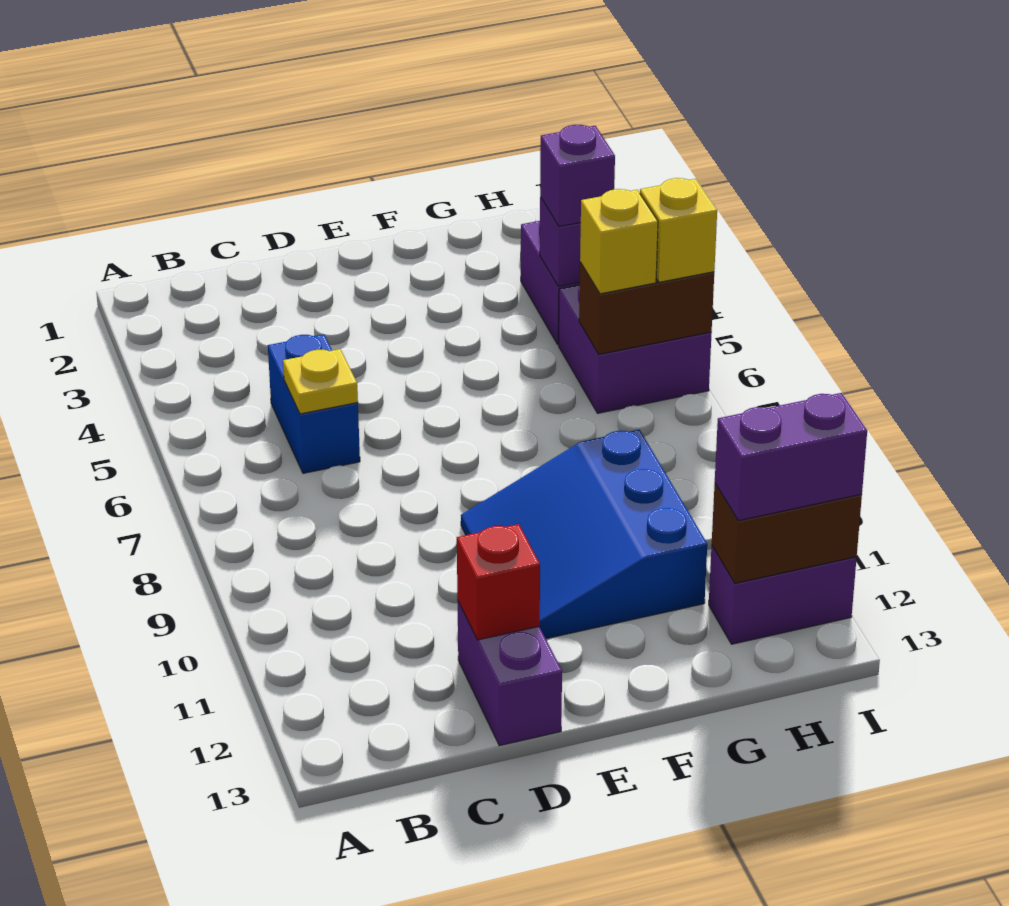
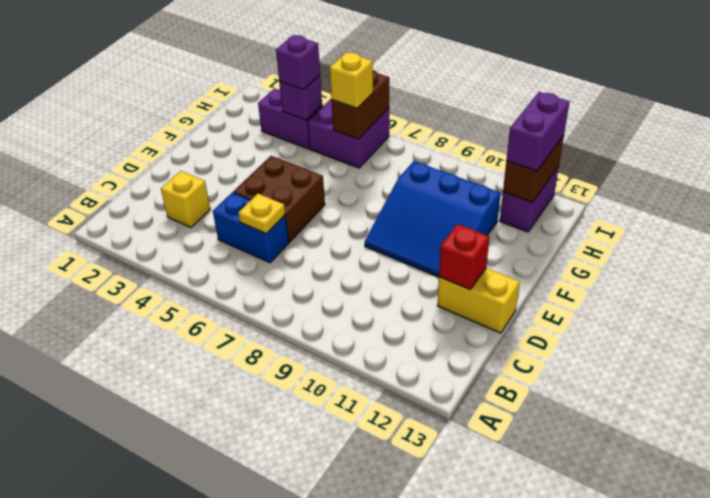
none -> brown 2x2 brick [233,156,325,242]
purple 1x2 brick [458,602,562,746] -> yellow 1x2 brick [437,268,520,333]
yellow 1x1 brick [640,178,717,282] -> yellow 1x1 brick moved to [161,171,210,227]

